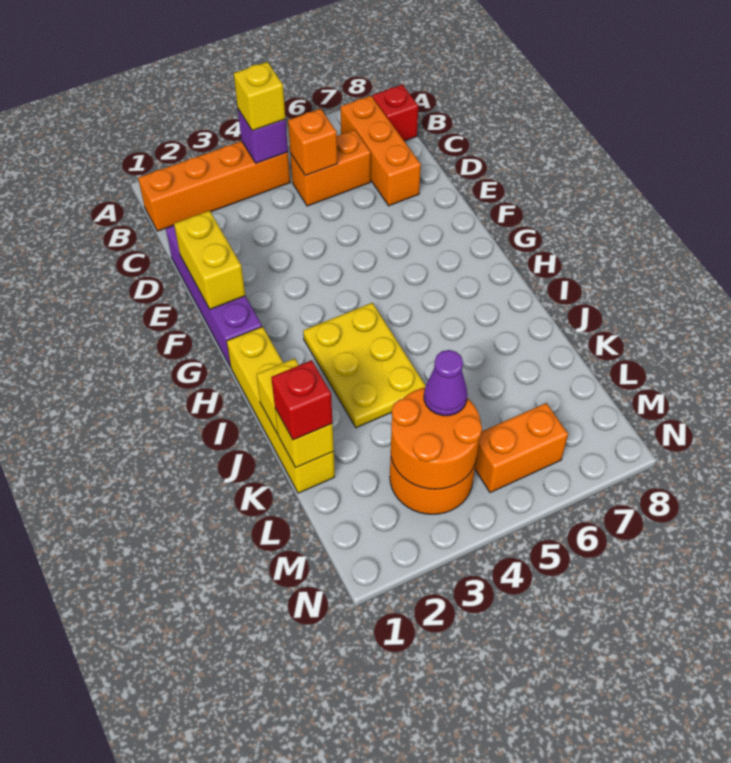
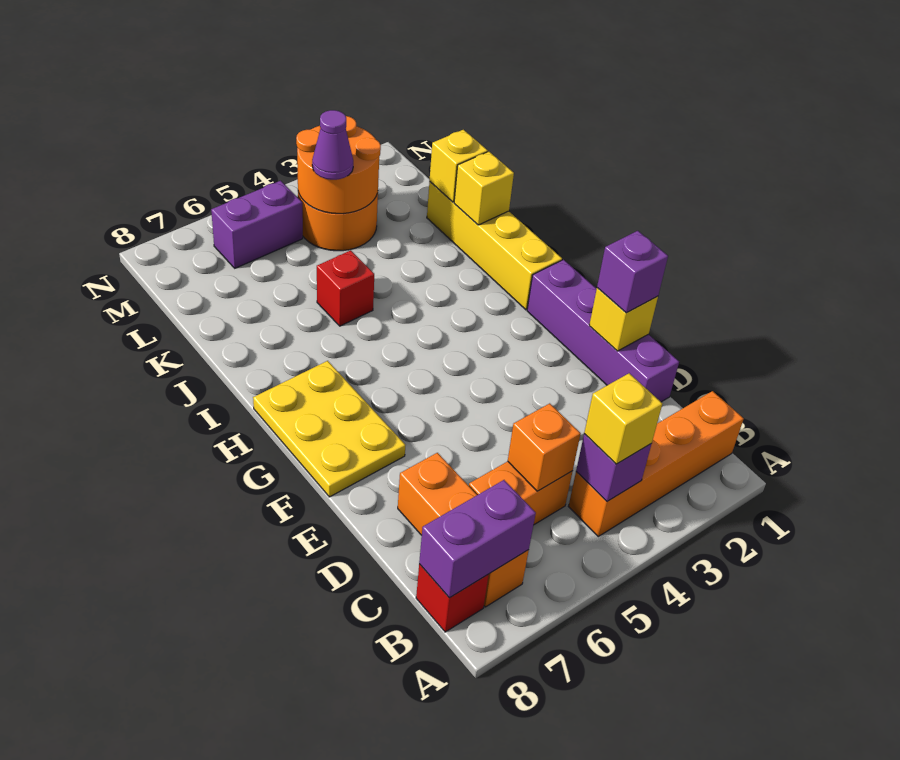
none -> purple 1x2 brick [419,480,536,598]
yellow 1x2 brick [174,211,245,309] -> yellow 1x1 brick [589,288,658,351]
none -> purple 1x1 brick [597,231,668,313]
yellow 2x3 plate [303,303,426,428] -> yellow 2x3 plate moved to [253,361,405,497]
red 1x1 brick [271,360,332,440] -> red 1x1 brick moved to [317,250,374,326]
orange 1x2 brick [475,403,568,493] -> purple 1x2 brick [211,181,303,268]

